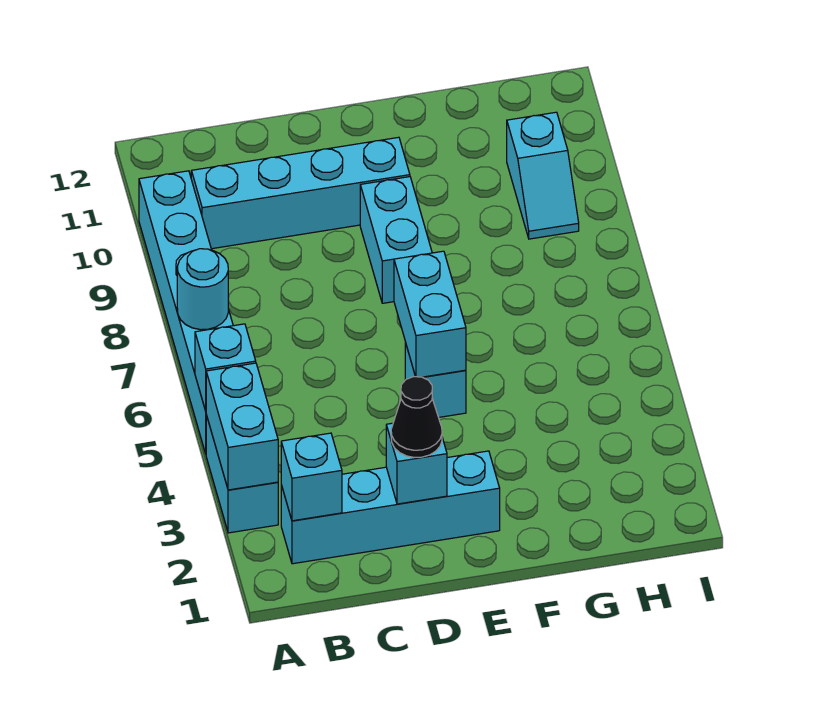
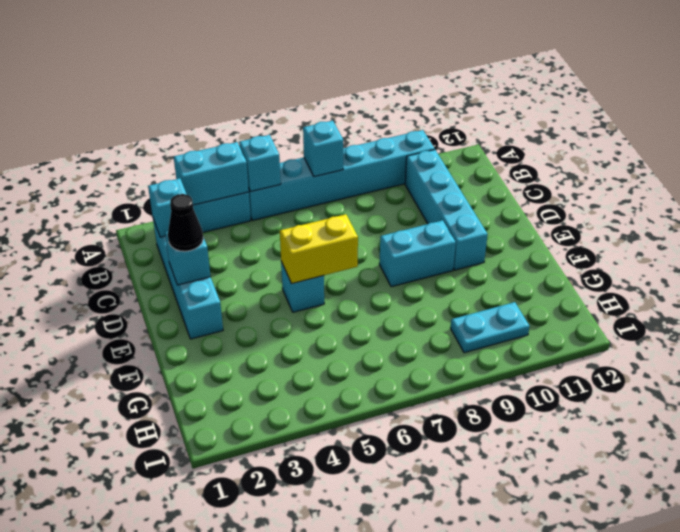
cyan 1x1 round brick [177,249,228,330] -> cyan 1x1 brick [303,121,343,177]
cyan 1x2 brick [394,251,466,377] -> yellow 1x2 brick [280,214,358,284]
cyan 1x2 slope [507,112,579,239] -> cyan 1x2 plate [451,302,530,353]

